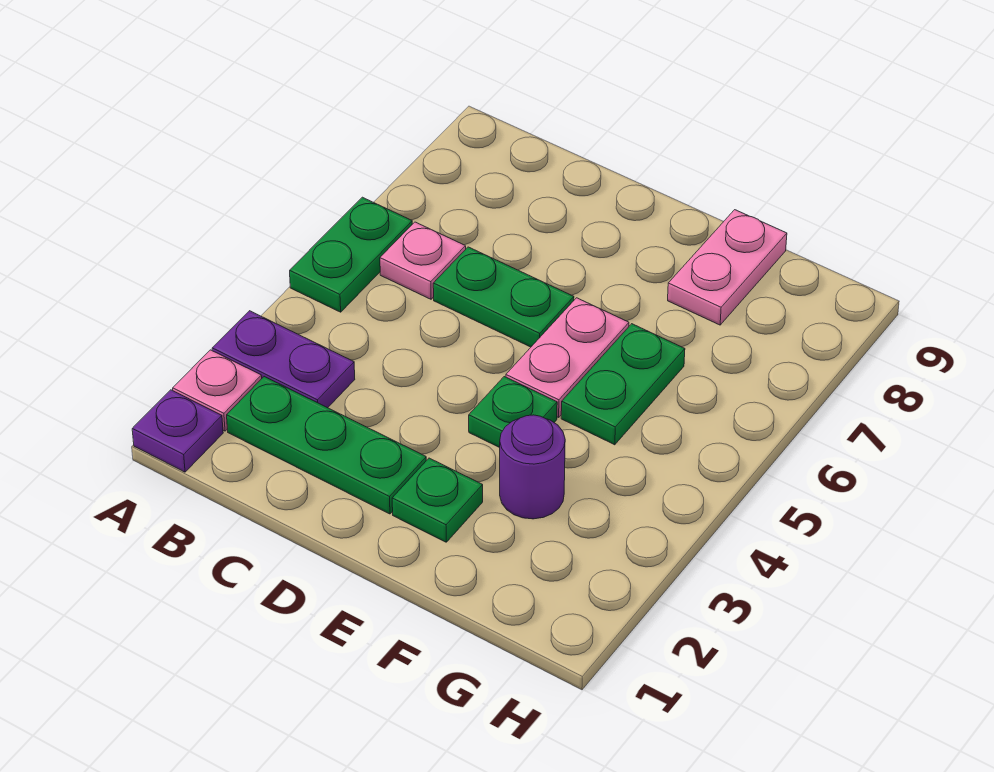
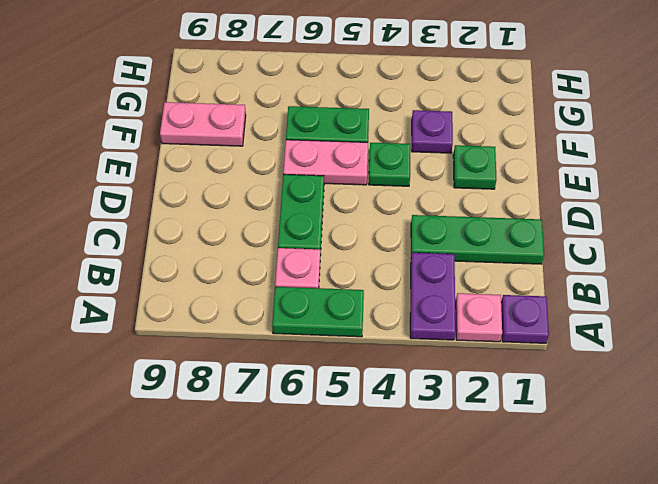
green 1x3 plate [227,377,426,514] -> green 1x3 plate turned to [411,215,544,264]
purple 1x1 round brick [500,415,565,519] -> purple 1x1 plate [412,110,453,153]

